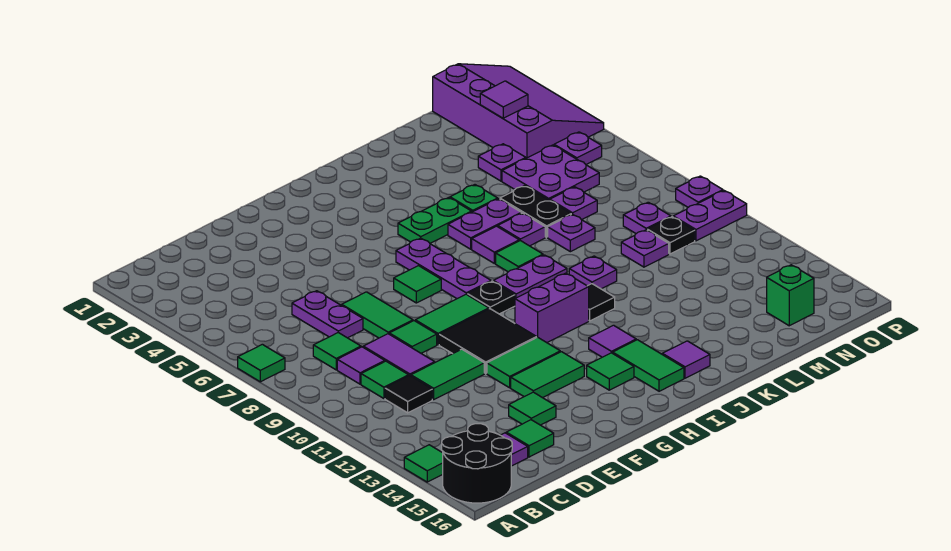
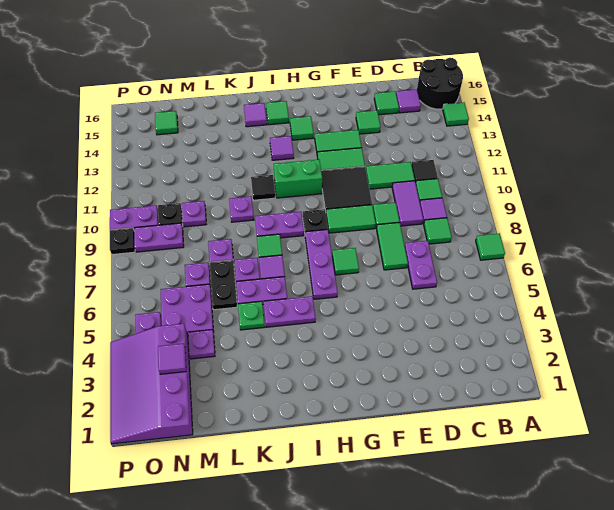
purple 1x2 brick [515,273,589,343] -> green 1x2 brick [274,159,322,198]
green 1x2 plate [398,198,472,243] -> purple 1x2 plate [263,296,316,327]
green 1x2 tile [613,340,684,391] -> green 1x1 tile [266,101,289,125]
purple 1x1 plate [623,202,671,233] -> purple 1x2 plate [134,223,184,252]
green 1x1 brick [767,265,814,326] -> green 1x1 tile [155,111,178,135]
purple 1x1 plate [676,176,723,207] -> black 1x1 plate [110,228,135,255]

